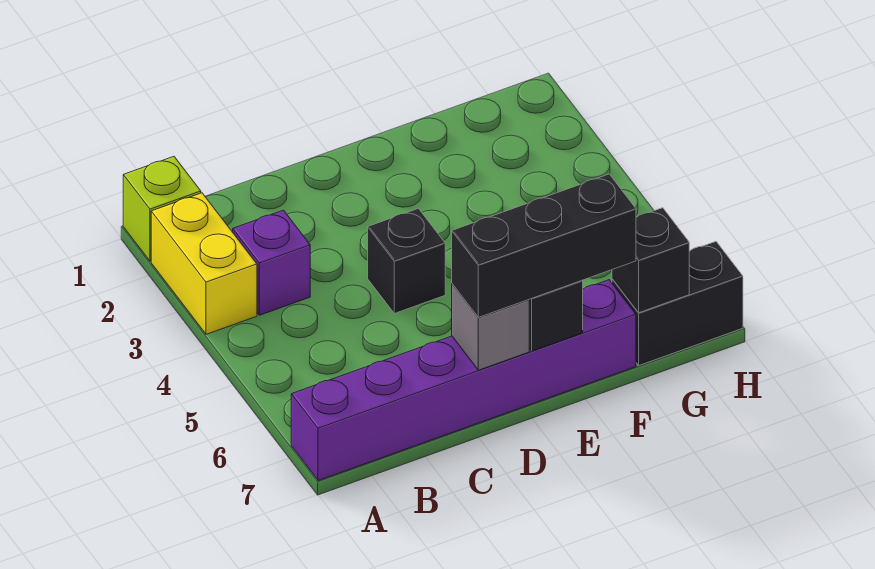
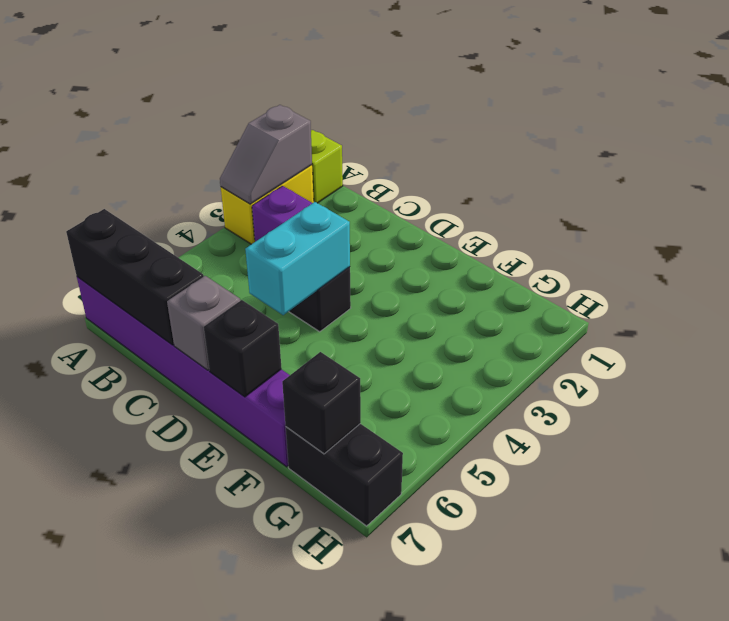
none -> grey 1x2 slope [220,105,312,204]
none -> cyan 1x2 brick [245,202,350,315]
black 1x3 brick [452,174,636,317] -> black 1x3 brick moved to [66,209,204,345]

